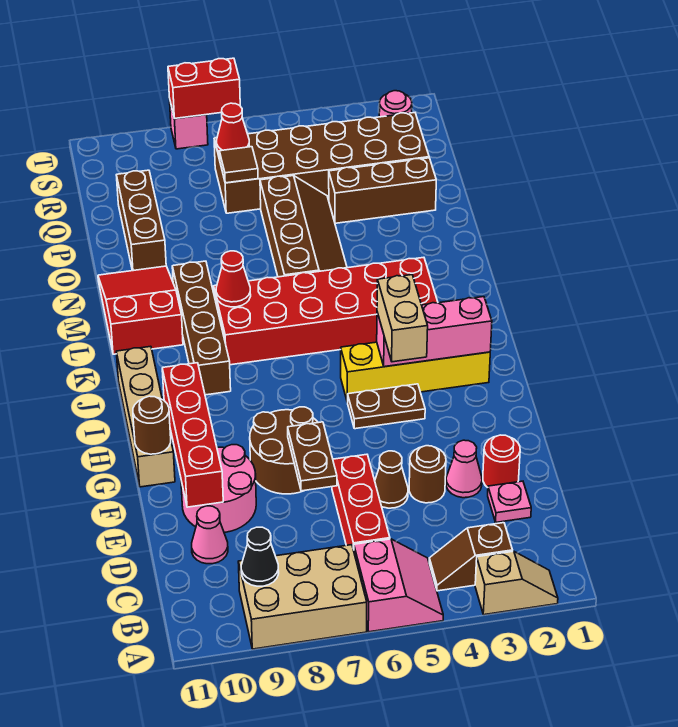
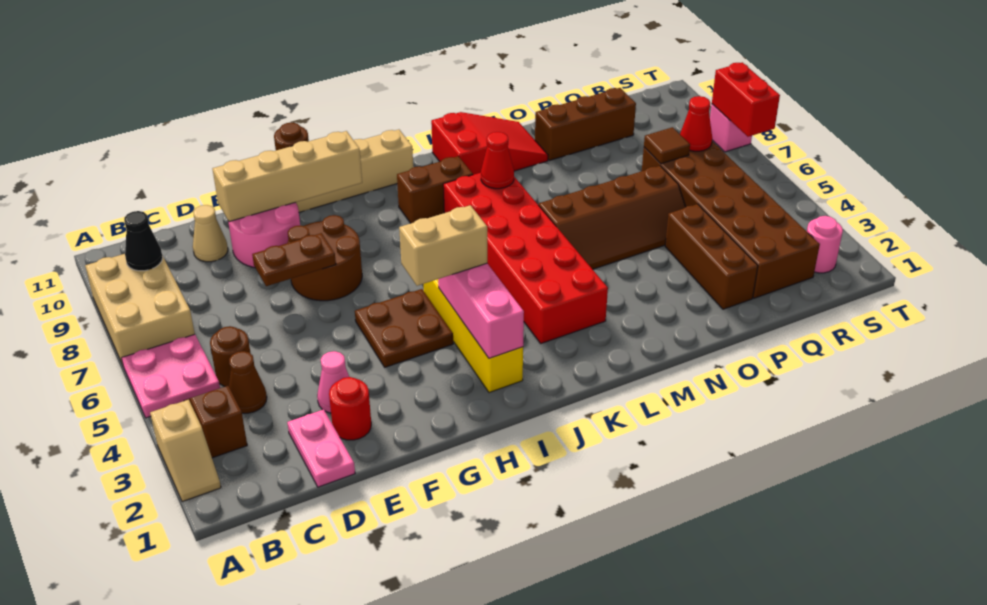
pink 2x2 slope [354,539,443,632] -> pink 2x2 plate [122,334,220,418]
red 1x3 brick [332,454,390,550] -> none
pink 1x1 plate [488,481,531,522] -> pink 1x2 plate [287,409,355,487]
pink 1x1 cone [192,506,228,564] -> tan 1x1 cone [193,205,228,262]
brown 1x1 round brick [409,446,446,503] -> brown 1x1 round brick moved to [210,326,251,386]
brown 1x1 cone [375,451,408,508] -> brown 1x1 cone moved to [229,351,267,413]
red 1x4 brick [162,363,223,507] -> tan 1x4 brick [212,131,362,222]
brown 1x2 plate [348,384,425,429] -> brown 2x2 plate [355,289,453,367]
brown 1x4 brick [172,261,231,395] -> brown 1x2 brick [397,156,473,223]

